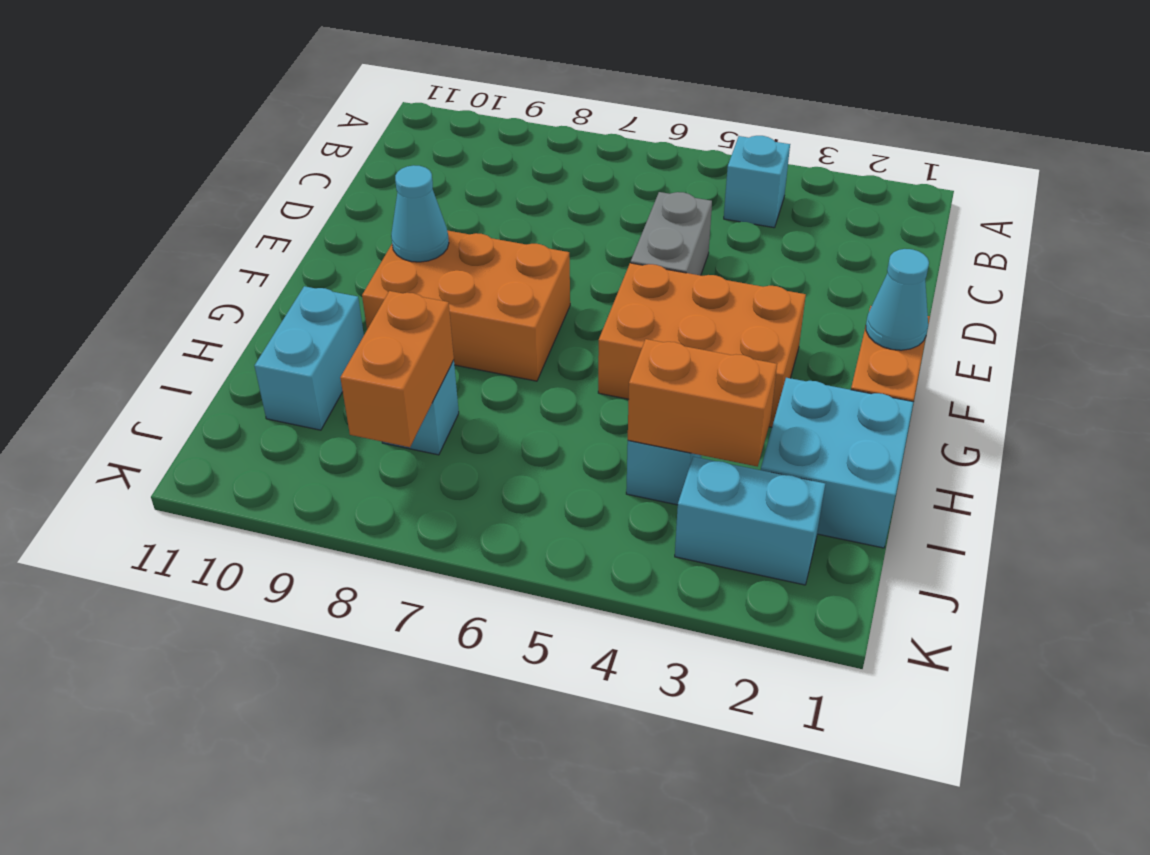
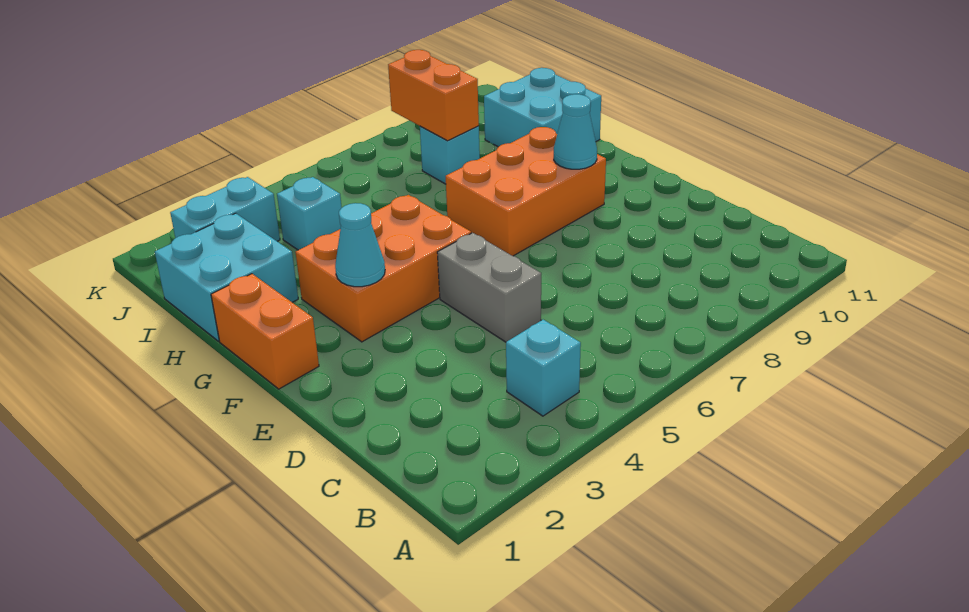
cyan 1x1 cone [866,249,929,350] -> cyan 1x1 cone moved to [335,203,385,287]
cyan 1x2 brick [255,286,364,430] -> cyan 2x2 brick [484,68,601,147]
orange 1x2 brick [628,339,777,467] -> none

